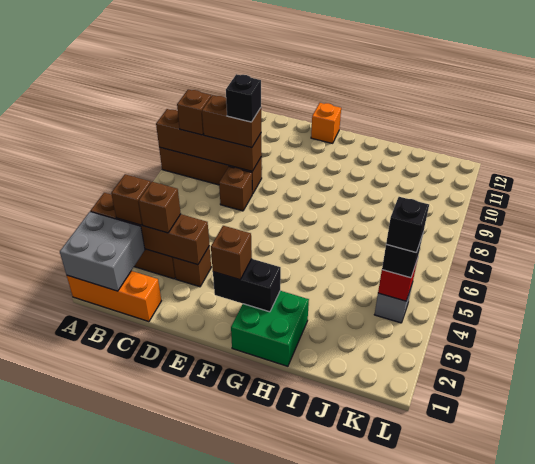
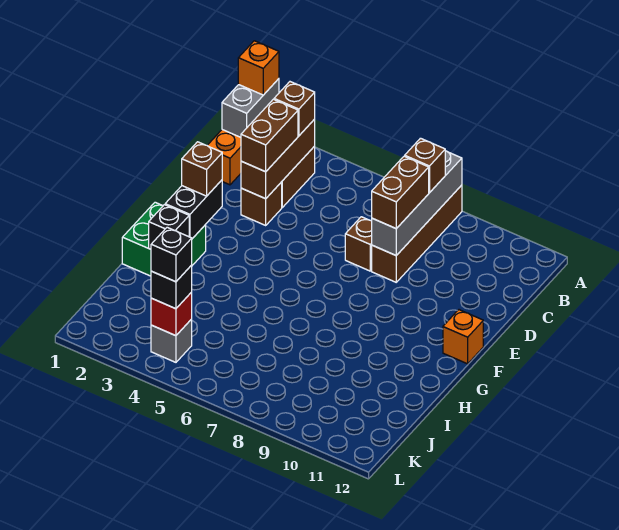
grey 2x2 brick [60,212,145,291] -> grey 1x2 brick [222,79,279,137]
none -> orange 1x1 brick [238,41,279,95]
brown 1x4 brick [91,193,209,265] -> brown 1x3 brick [241,119,315,199]
brown 1x4 brick [156,109,262,171] -> grey 1x4 brick [372,151,462,256]
brown 1x1 brick [139,182,181,233] -> brown 1x2 brick [241,99,298,172]
black 1x1 brick [226,74,261,122] -> black 1x1 brick moved to [149,205,189,249]

